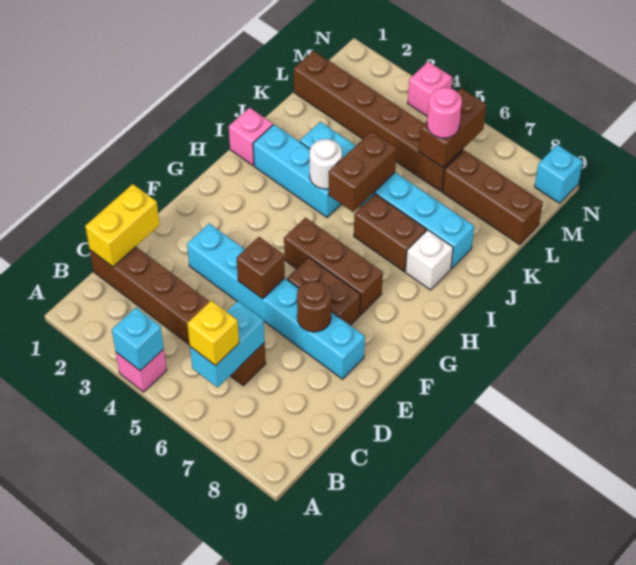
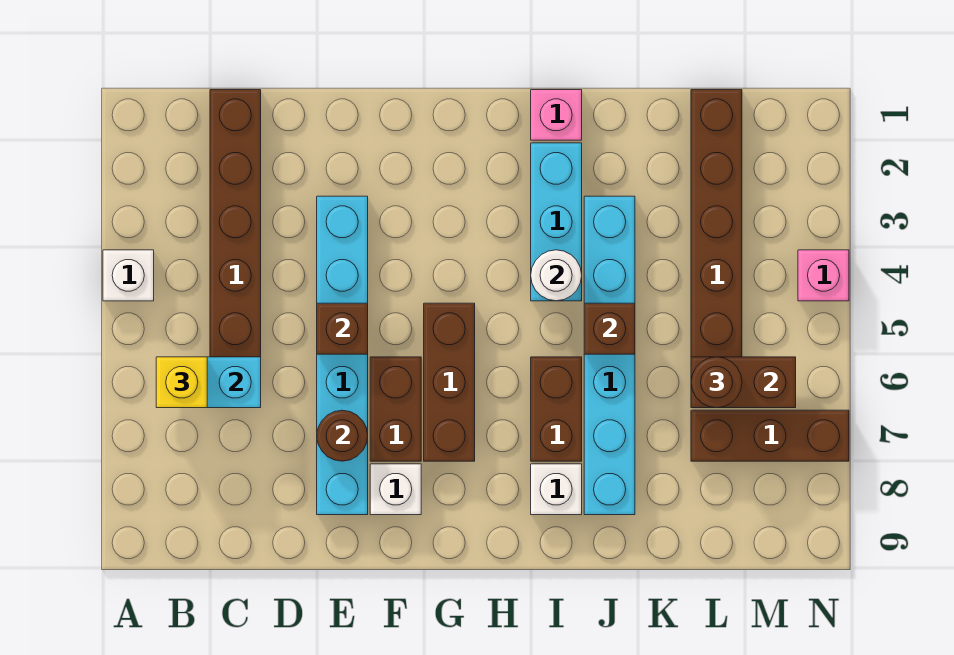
pink 1x1 brick [116,349,167,392] -> white 1x1 brick [103,250,154,301]
cyan 1x1 brick [112,307,164,371] -> none
yellow 1x2 brick [85,184,160,267] -> none
none -> white 1x1 brick [370,464,421,515]
brown 1x2 brick [329,131,397,212] -> brown 1x1 brick [584,303,635,354]
pink 1x1 round brick [427,88,462,138] -> brown 1x1 round brick [691,357,742,408]
brown 1x3 brick [442,150,543,245] -> brown 1x3 brick turned to [691,410,849,461]
cyan 1x1 brick [535,145,583,203] -> none

